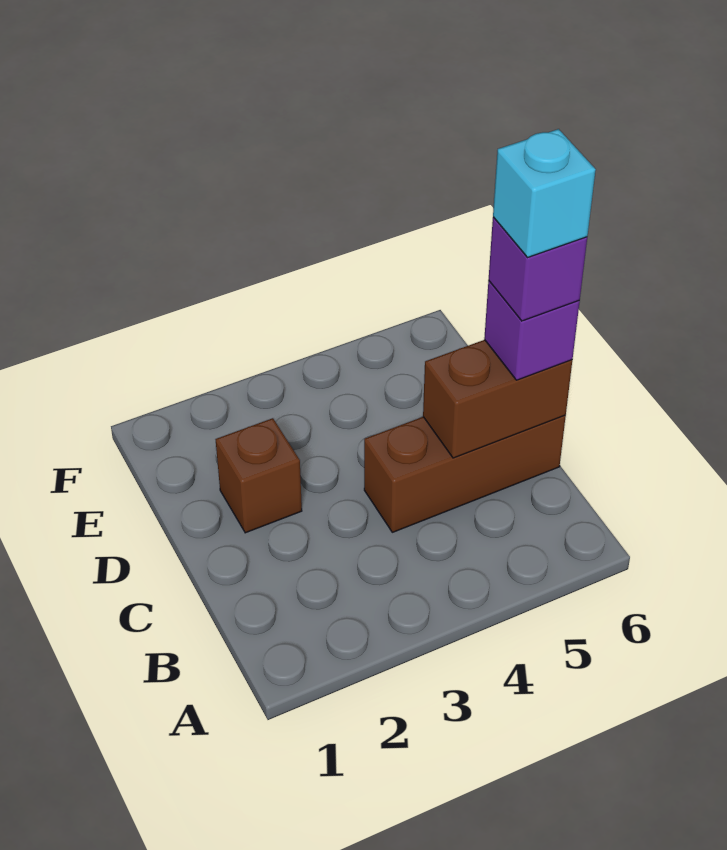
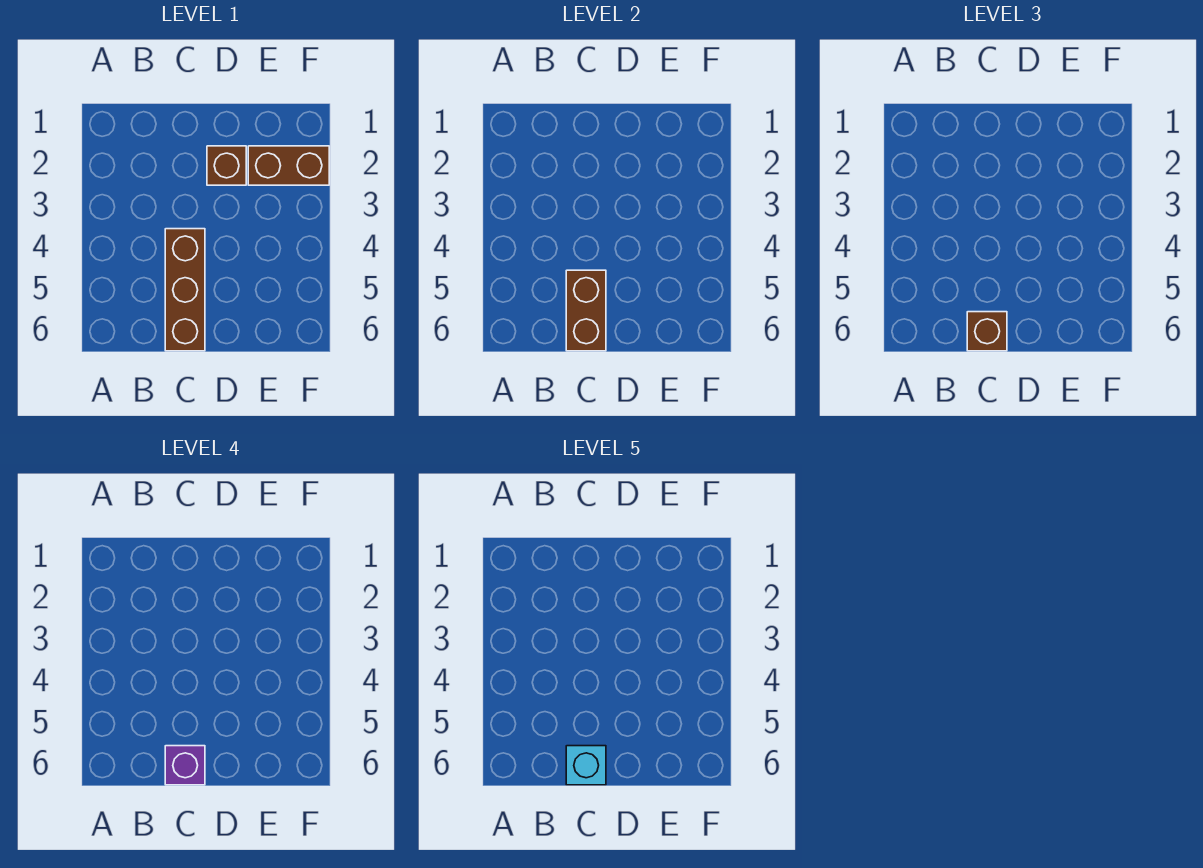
purple 1x1 brick [484,281,580,380] -> brown 1x1 brick [967,312,1007,351]
none -> brown 1x2 brick [248,146,329,185]

